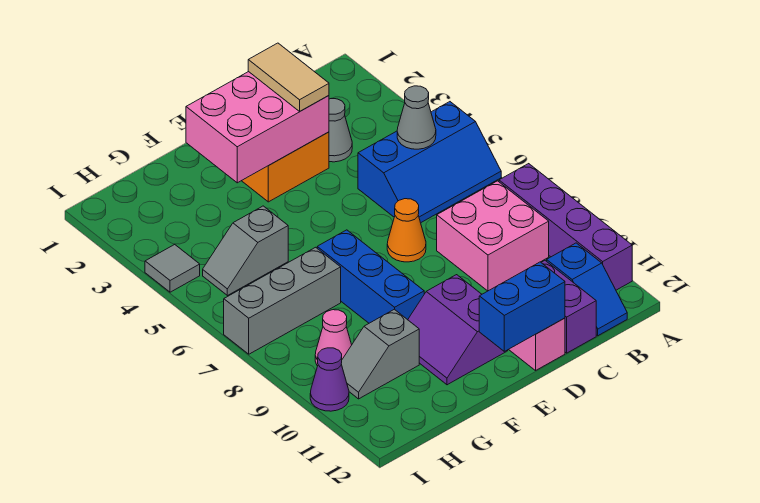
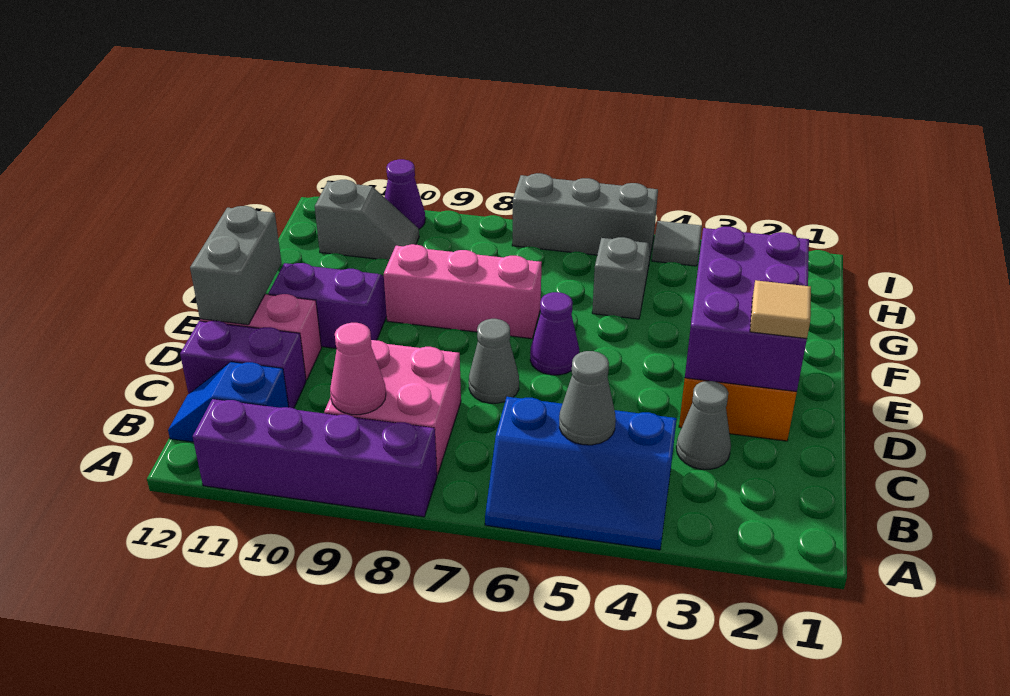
blue 2x3 slope [358,102,501,223] -> blue 2x3 slope turned to [485,397,677,550]
pink 2x3 brick [186,72,329,183] -> purple 2x3 brick [685,227,809,392]
tan 1x2 tile [248,43,329,111] -> tan 1x1 tile [750,280,811,339]
orange 1x1 cone [387,199,426,262] -> grey 1x1 cone [469,319,519,403]
blue 1x2 brick [479,262,565,351] -> grey 1x2 brick [190,206,281,325]
none -> purple 1x1 cone [530,292,579,375]
blue 1x3 brick [317,230,424,323] -> pink 1x3 brick [384,244,542,339]
grey 1x3 brick [224,247,341,354] -> grey 1x3 brick turned to [512,173,658,256]
grey 1x2 slope [341,309,419,399] -> grey 1x2 slope turned to [315,180,419,260]
pink 1x1 cone [315,310,352,366] -> pink 1x1 cone moved to [330,323,386,415]

